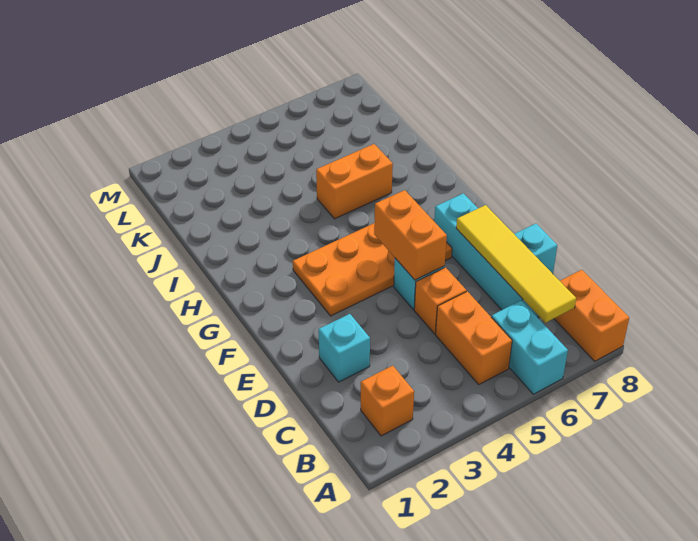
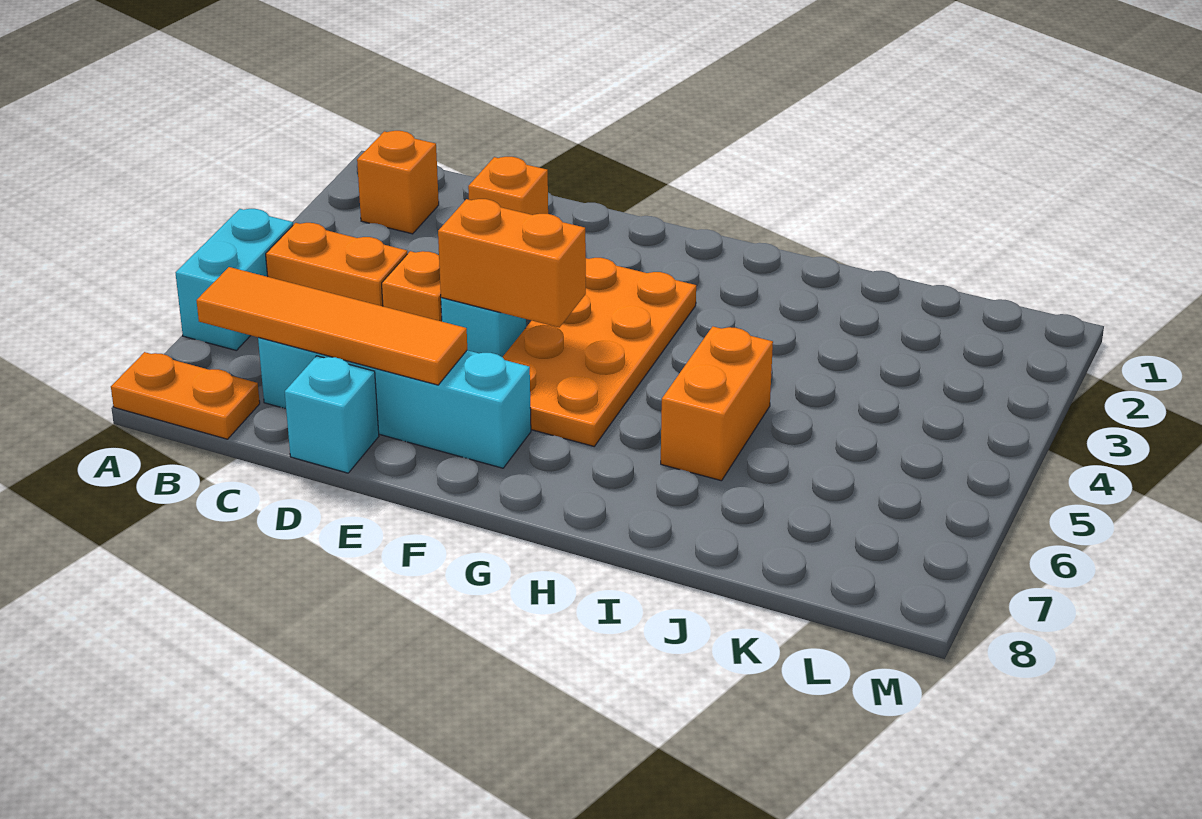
cyan 1x2 brick [491,300,568,394] -> cyan 1x2 brick turned to [176,209,293,350]
orange 1x2 brick [554,270,629,361] -> orange 1x2 plate [111,352,260,439]
yellow 1x4 tile [456,205,576,323] -> orange 1x4 tile [196,267,467,385]
cyan 1x1 brick [319,314,370,382] -> orange 1x1 brick [468,157,548,215]

